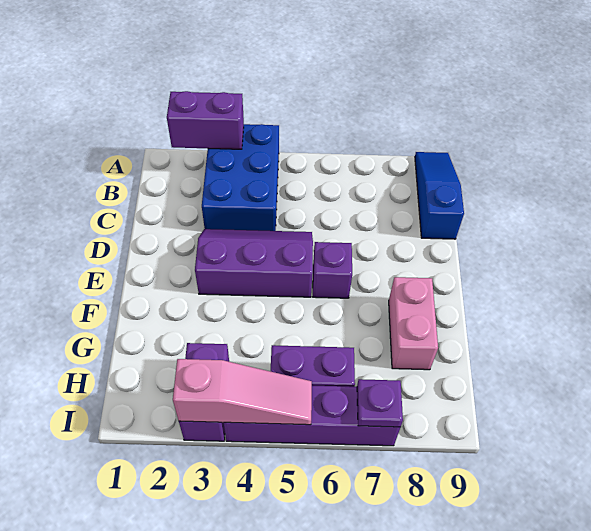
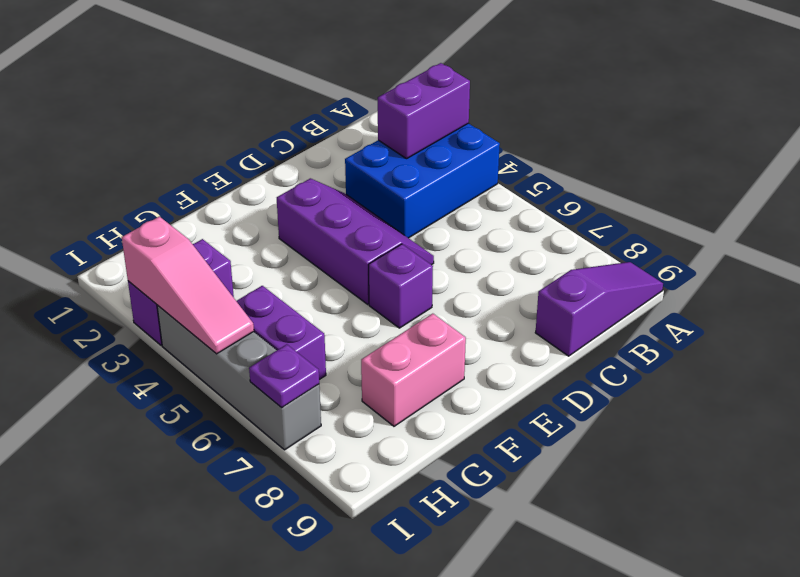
purple 1x2 brick [167,91,244,149] -> purple 1x2 brick turned to [378,63,470,159]
blue 1x3 slope [415,152,464,239] -> purple 1x3 slope [535,262,663,356]
purple 1x4 brick [224,386,400,446] -> grey 1x4 brick [157,305,321,450]

